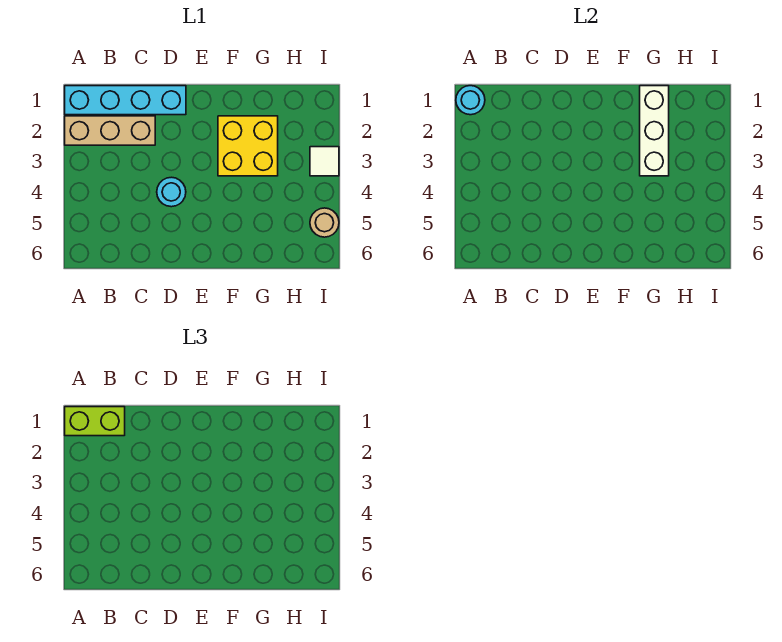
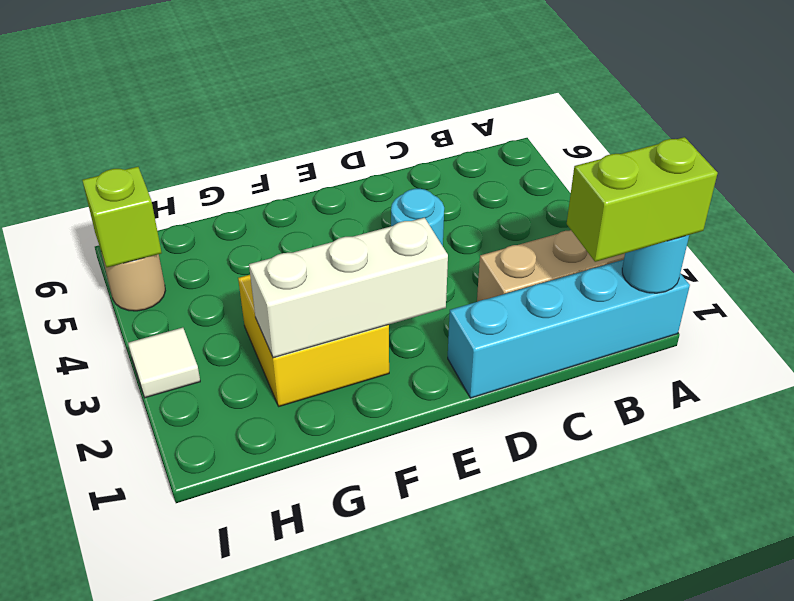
white 1x3 brick [640,86,669,176] -> white 1x3 brick turned to [249,218,448,358]
none -> lime 1x1 brick [82,167,162,267]

